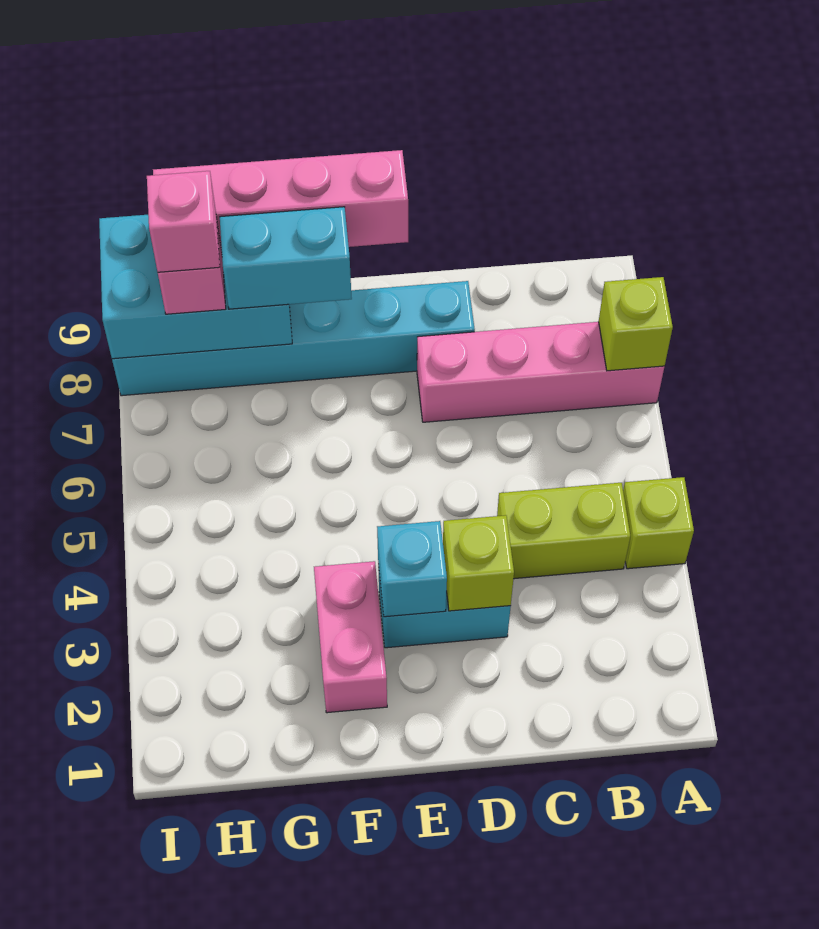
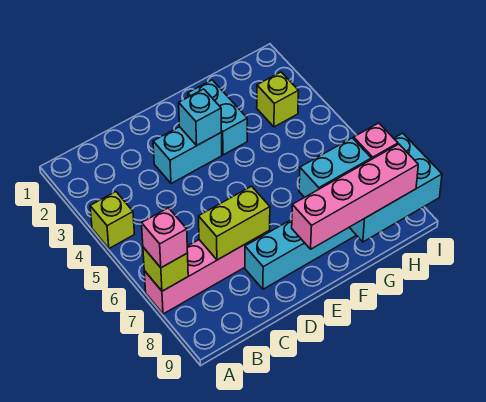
lime 1x2 brick [497,483,630,579] -> lime 1x2 brick moved to [199,186,270,260]
lime 1x1 brick [443,515,514,611] -> lime 1x1 brick moved to [257,72,299,127]
pink 1x2 brick [314,561,387,713] -> cyan 1x2 brick [188,80,247,155]
pink 1x1 brick [147,171,220,272] -> pink 1x1 brick moved to [142,208,188,268]

